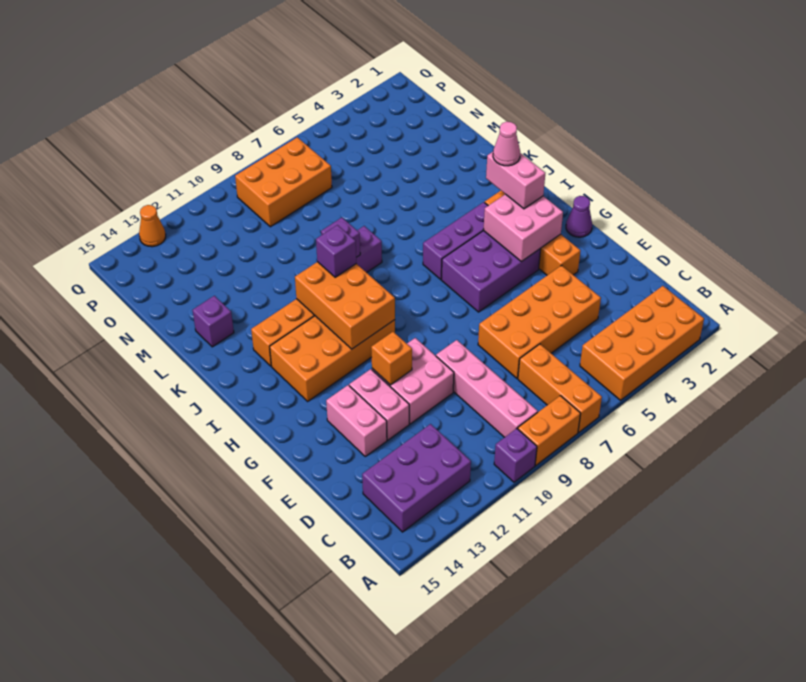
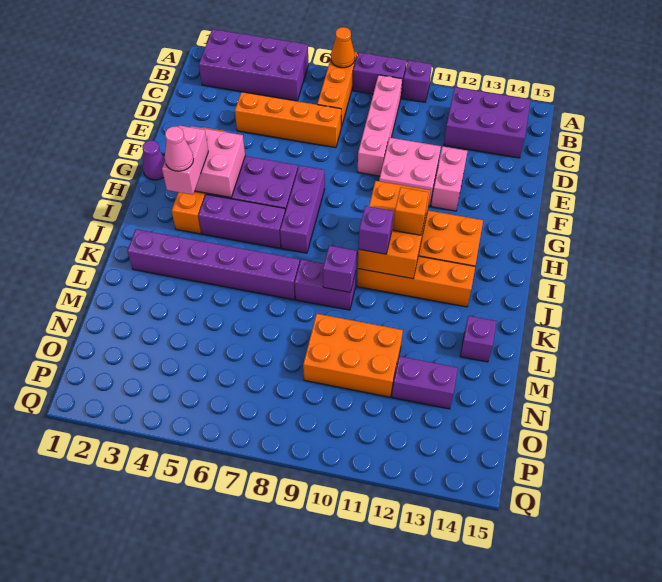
orange 2x4 brick [580,286,704,400] -> purple 2x4 brick [199,29,308,101]
orange 1x2 brick [518,396,581,465] -> purple 1x2 brick [353,53,407,96]
orange 2x4 brick [478,265,601,378] -> orange 1x4 brick [235,92,341,148]
pink 1x2 brick [326,385,387,456] -> none
orange 1x1 brick [371,332,412,385] -> orange 1x1 brick moved to [393,187,428,235]
none -> purple 1x3 brick [280,165,325,253]
none -> purple 1x6 brick [127,229,300,300]
none -> purple 1x2 brick [392,356,458,409]
orange 2x3 brick [235,137,332,227] -> orange 2x3 brick moved to [303,314,403,397]
orange 1x1 cone [139,205,166,247] -> orange 1x1 cone moved to [331,27,355,68]

